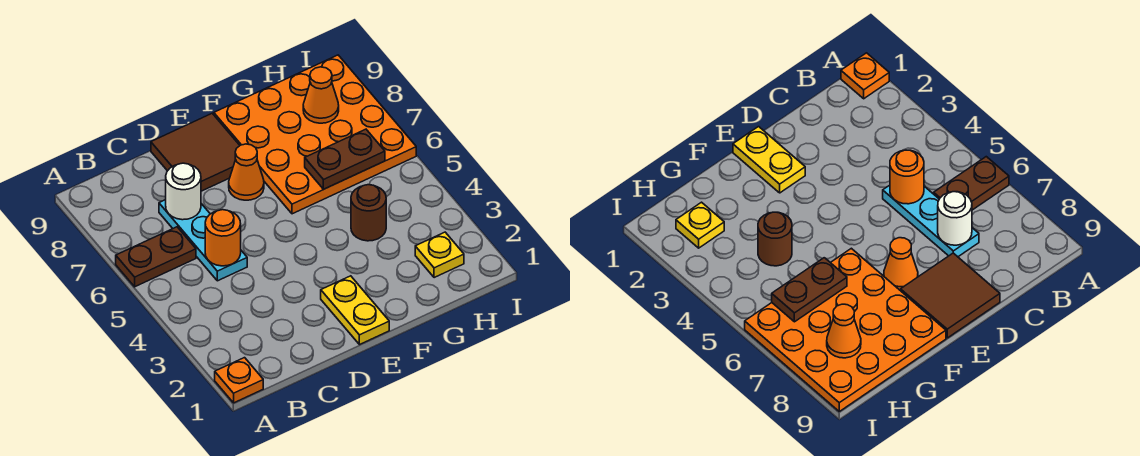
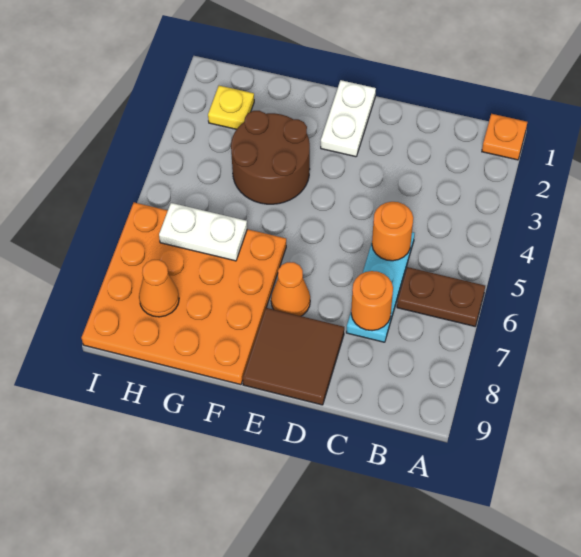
white 1x1 round brick [166,163,201,220] -> orange 1x1 round brick [351,271,393,331]
yellow 1x2 plate [321,276,389,345] -> white 1x2 plate [321,80,376,157]
brown 1x1 round brick [351,185,386,241] -> brown 2x2 round brick [231,111,310,204]
brown 1x2 plate [305,129,385,189] -> white 1x2 plate [159,203,247,261]

